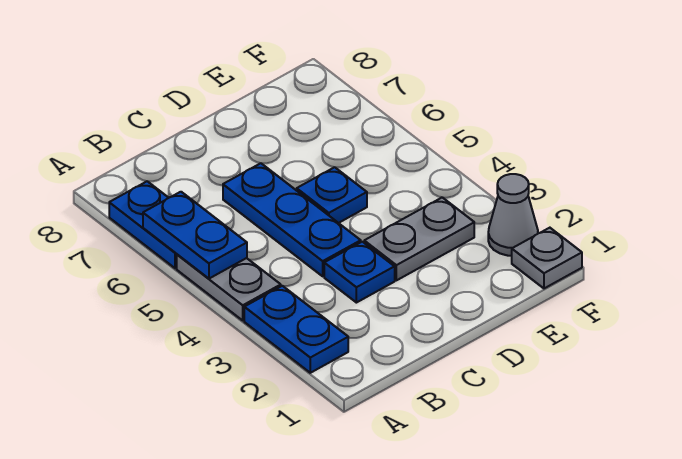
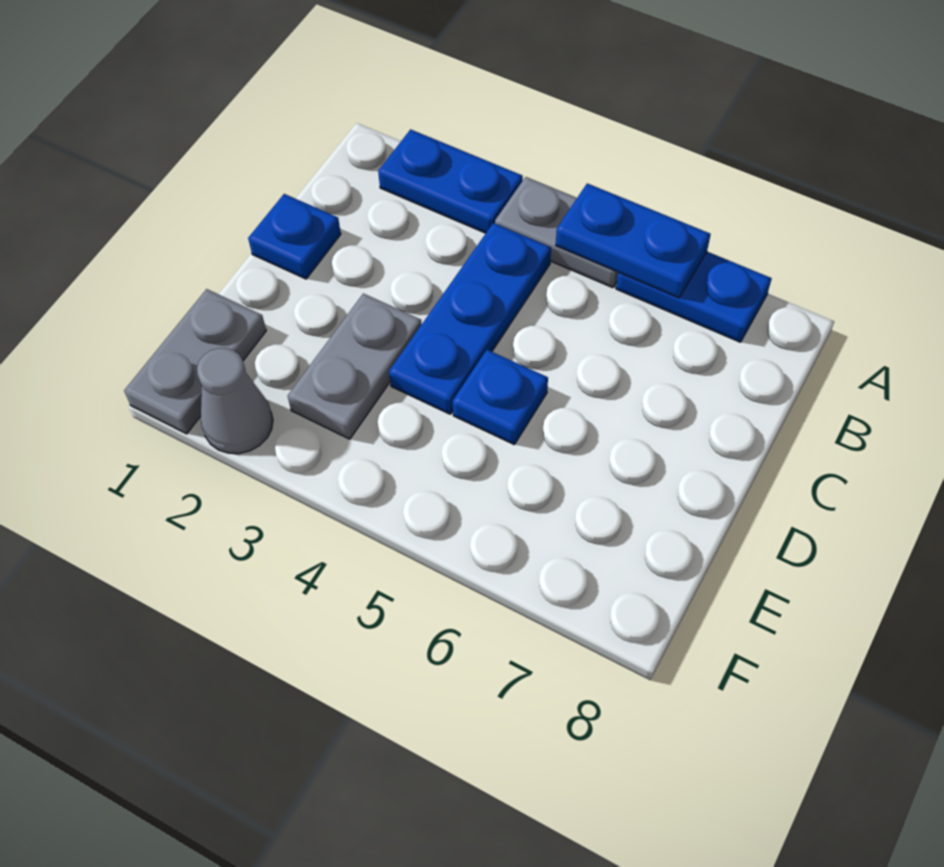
blue 1x1 plate [324,242,395,303] -> blue 1x1 plate moved to [248,194,341,279]
blue 1x3 plate [223,163,361,276] -> blue 1x3 plate turned to [389,223,551,414]
grey 1x1 plate [512,228,582,288] -> grey 1x2 plate [124,289,266,434]

